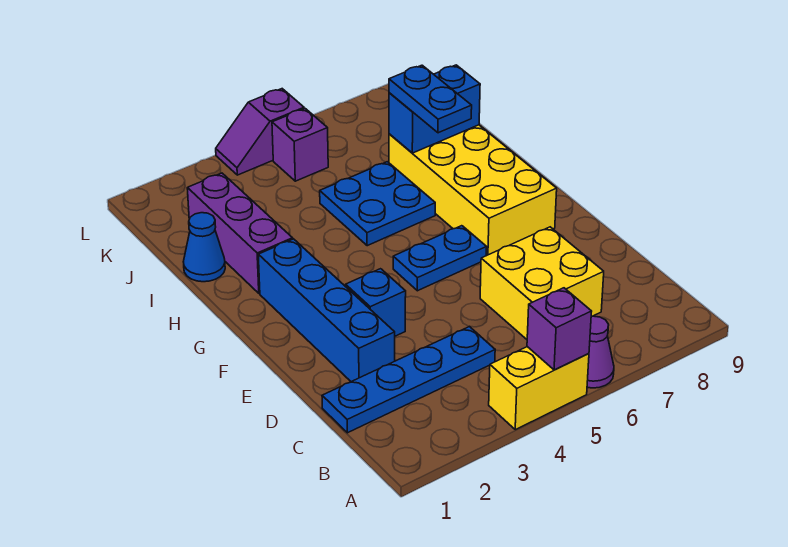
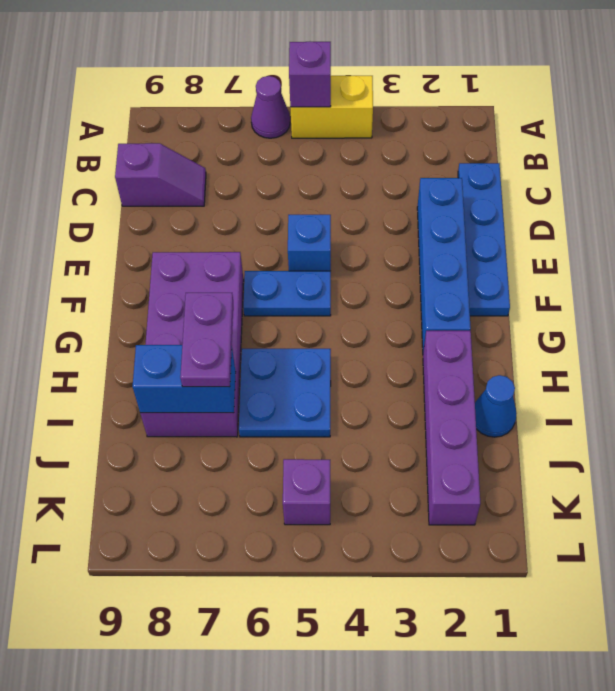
blue 1x4 plate [322,326,495,433] -> blue 1x4 plate turned to [458,163,510,316]
yellow 2x2 brick [480,227,604,339] -> none
blue 1x1 brick [346,269,406,336] -> blue 1x1 brick moved to [288,215,331,271]
yellow 2x4 brick [389,125,557,256] -> purple 2x4 brick [140,252,244,437]
purple 1x3 brick [187,173,293,293] -> purple 1x4 brick [423,331,480,525]
blue 1x2 plate [389,65,472,133] -> purple 1x2 plate [180,293,233,387]
purple 1x2 slope [216,89,304,175] -> purple 1x2 slope moved to [115,143,206,206]

